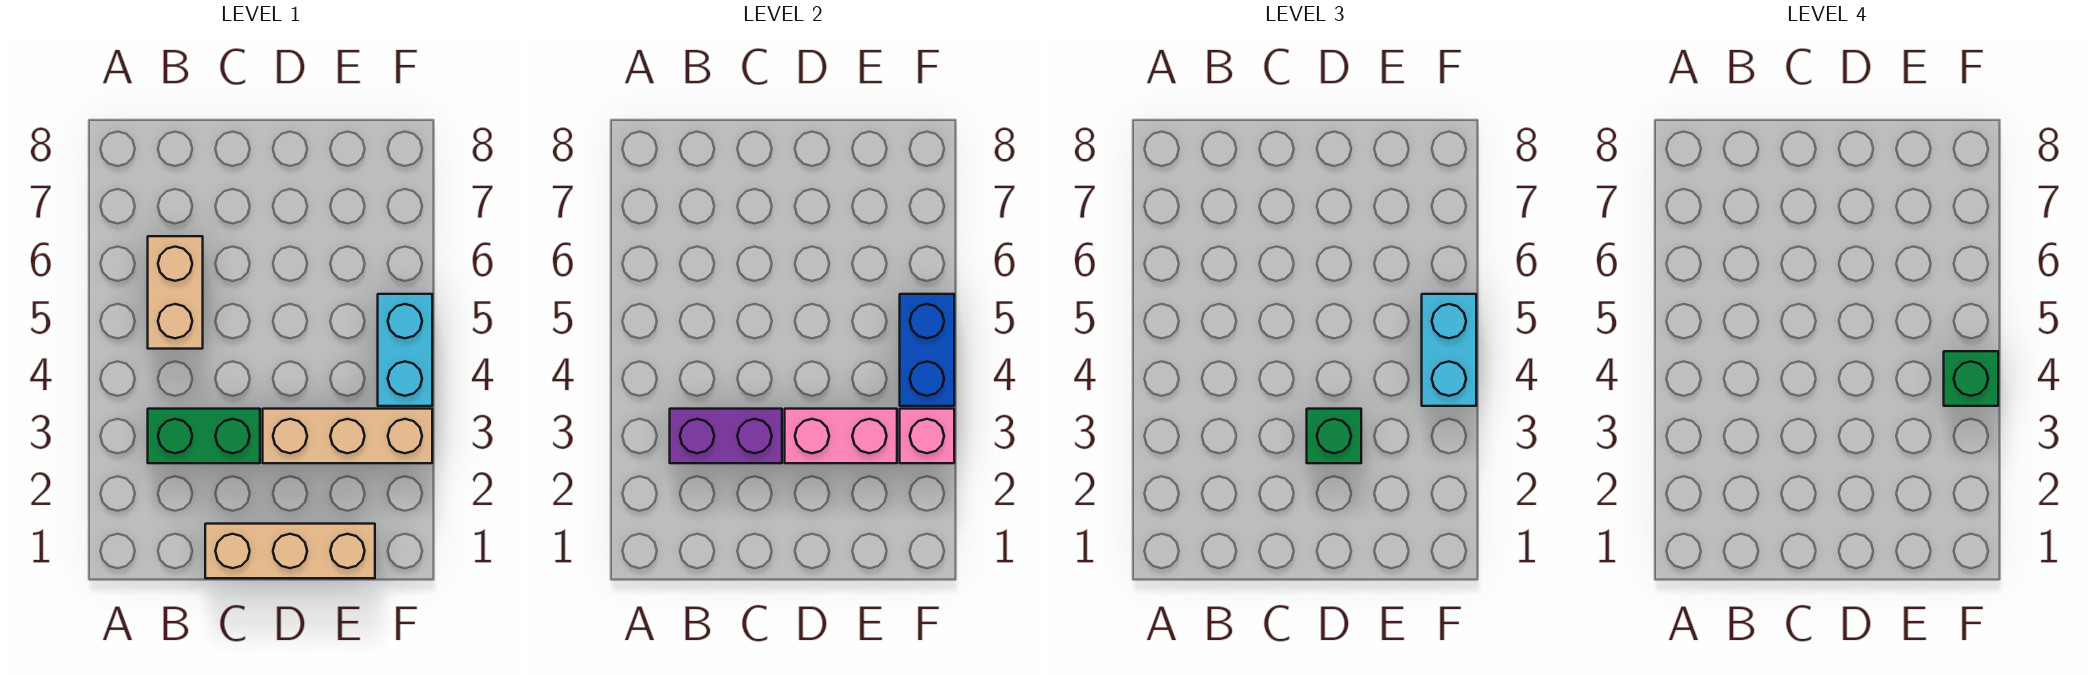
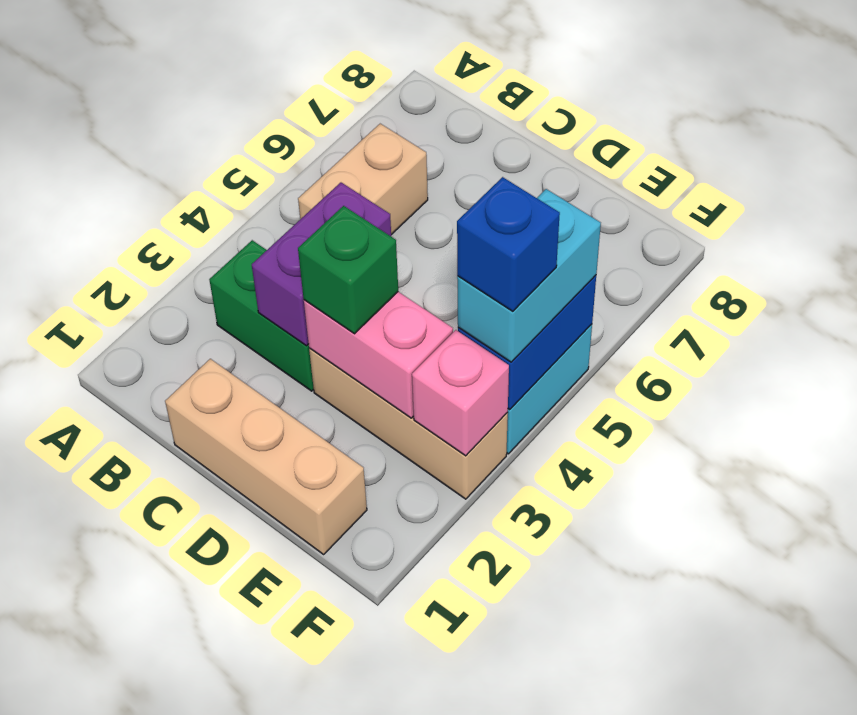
purple 1x2 brick [670,409,782,463] -> purple 1x2 brick turned to [252,183,391,346]
green 1x1 brick [1944,351,1998,406] -> blue 1x1 brick [457,177,560,311]

